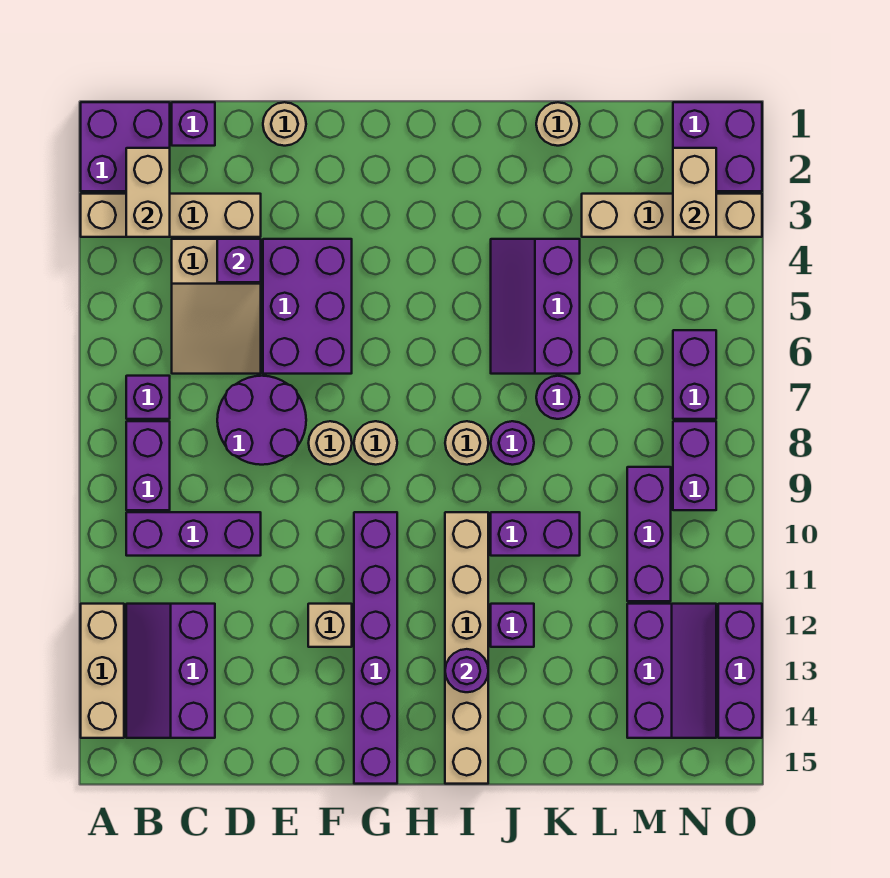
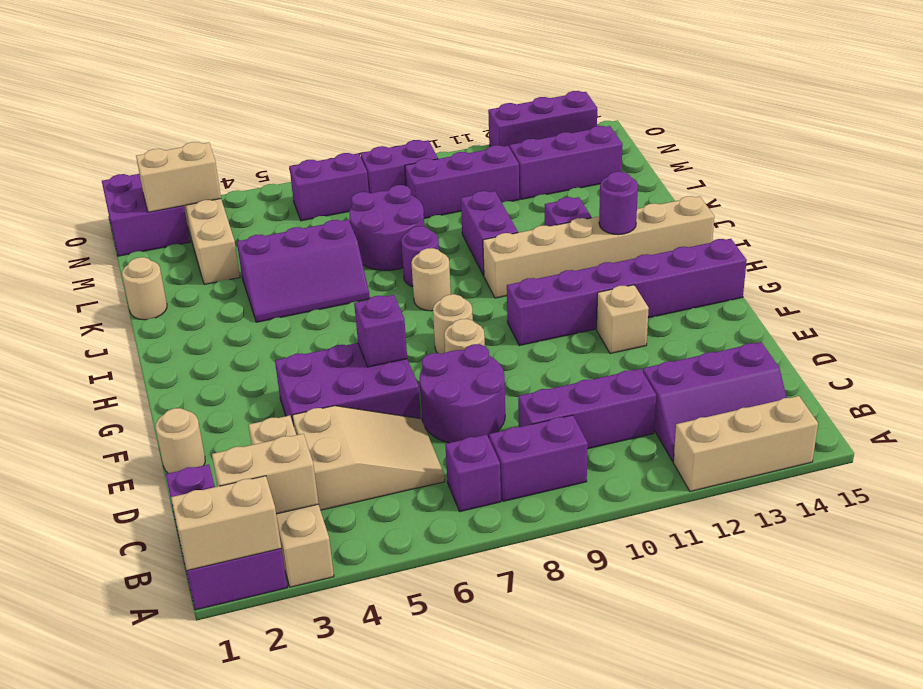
none -> tan 1x2 brick [171,476,281,570]
purple 1x3 brick [126,512,261,556] -> purple 1x3 brick turned to [518,369,656,449]
purple 1x1 brick [217,239,261,282] -> purple 1x1 brick moved to [354,295,407,367]
purple 1x1 round brick [536,376,580,419] -> purple 2x2 round brick [349,185,424,270]

